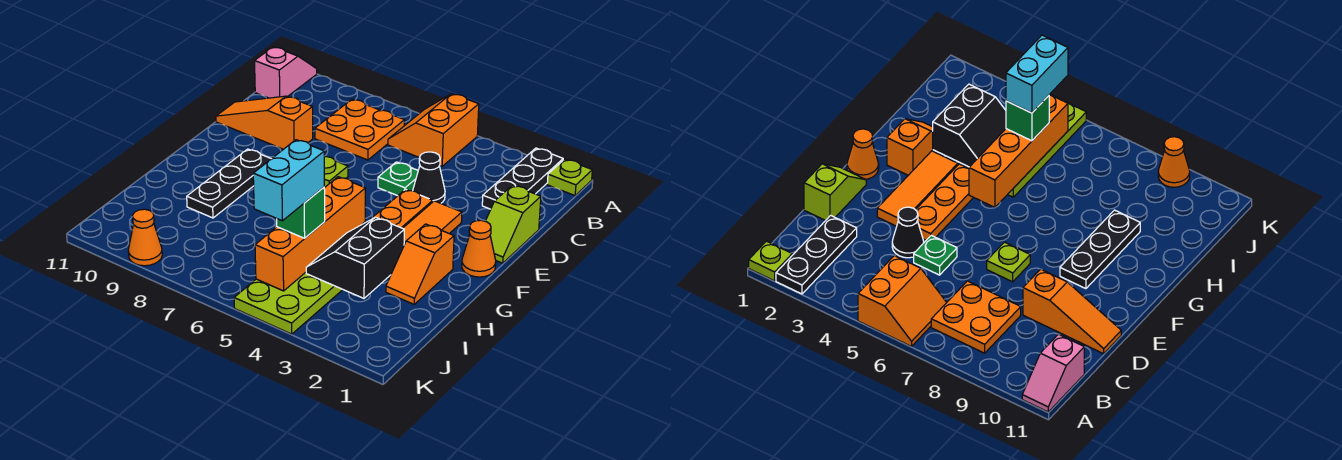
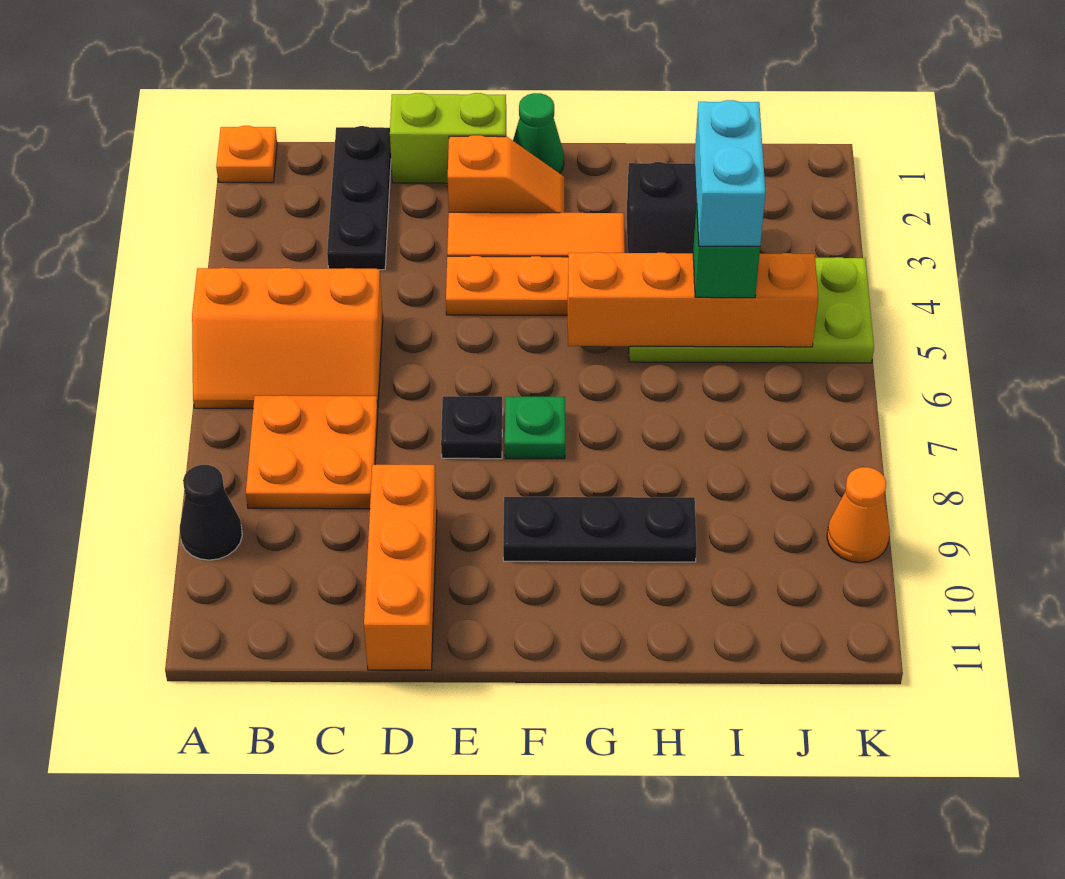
lime 1x1 plate [547,159,592,195] -> orange 1x1 plate [216,126,277,183]
black 1x3 plate [482,148,563,209] -> black 1x3 plate turned to [327,126,391,270]
orange 2x2 slope [388,94,479,166] -> orange 2x3 slope [192,268,383,408]
pink 1x2 slope [255,47,317,98] -> none
lime 1x2 slope [486,185,541,263] -> lime 1x2 brick [390,93,507,183]
black 1x1 cone [413,152,445,203] -> black 1x1 cone moved to [180,465,242,560]
green 1x1 plate [378,162,418,196] -> green 1x1 plate moved to [505,396,565,459]
orange 1x3 slope [216,96,313,149] -> orange 1x3 brick [364,465,437,670]
lime 1x1 plate [324,157,348,188] -> black 1x1 plate [441,396,503,459]
orange 1x1 cone [462,220,496,277] -> green 1x1 cone [513,93,564,173]
orange 1x2 slope [386,224,454,304] -> orange 1x2 slope moved to [448,135,564,213]
cyan 1x2 brick [253,140,324,221] -> cyan 1x2 brick turned to [695,100,765,246]

